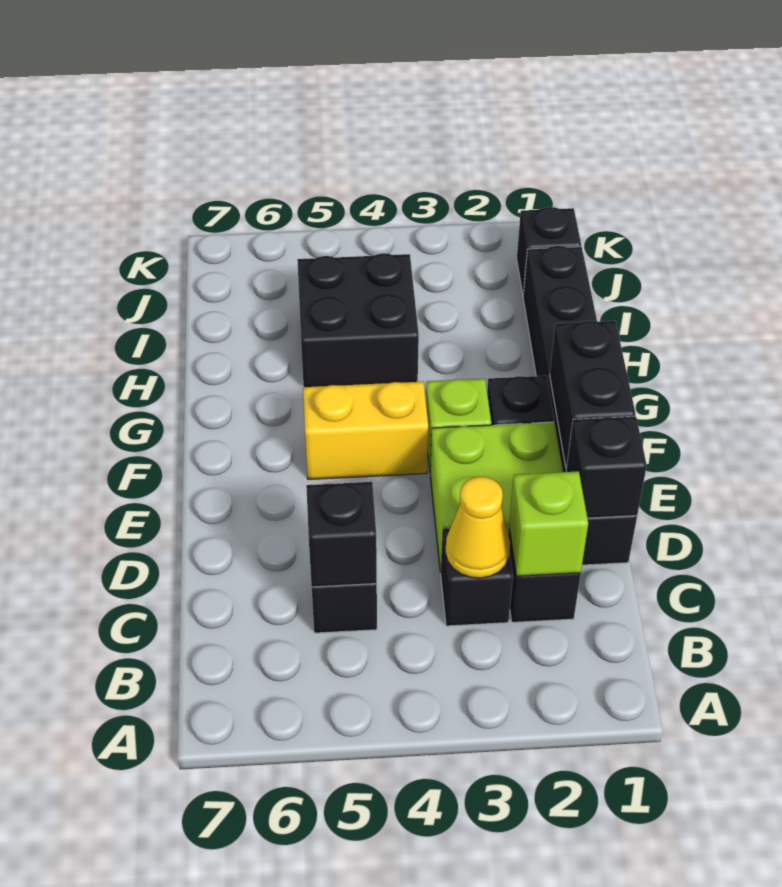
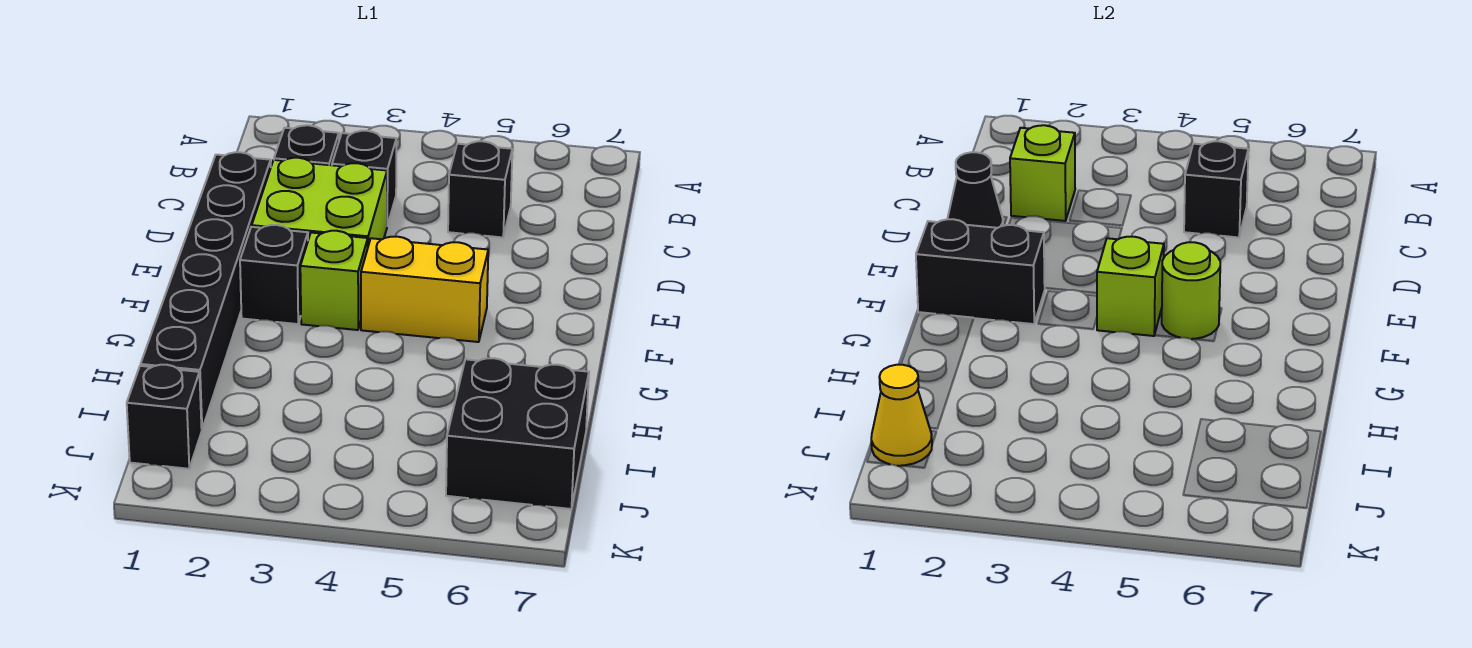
yellow 1x1 cone [445,477,510,578] -> yellow 1x1 cone moved to [871,365,932,466]
black 1x1 brick [566,416,647,518] -> black 1x1 cone [948,152,1003,228]
black 1x2 brick [550,321,636,468] -> black 1x2 brick turned to [916,219,1045,324]
none -> lime 1x1 brick [1097,237,1164,336]
none -> lime 1x1 round brick [1162,242,1220,339]
black 2x2 brick [297,253,419,387] -> black 2x2 brick moved to [446,358,589,509]

